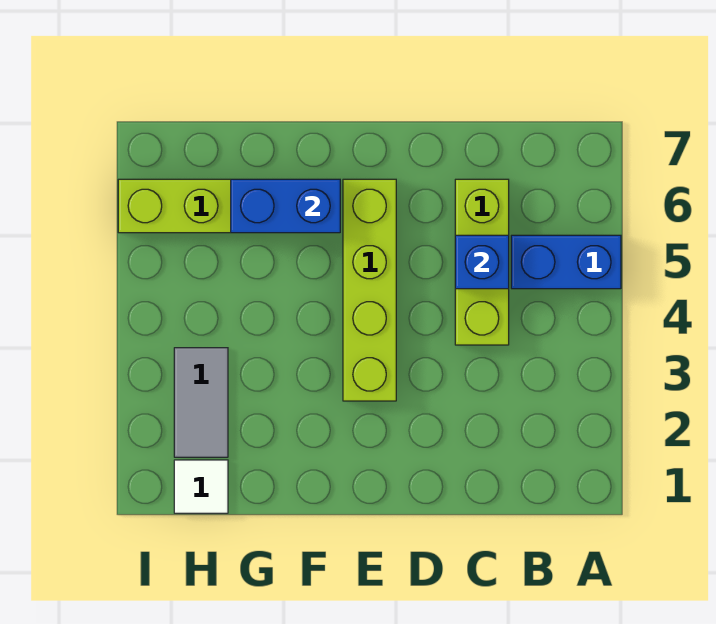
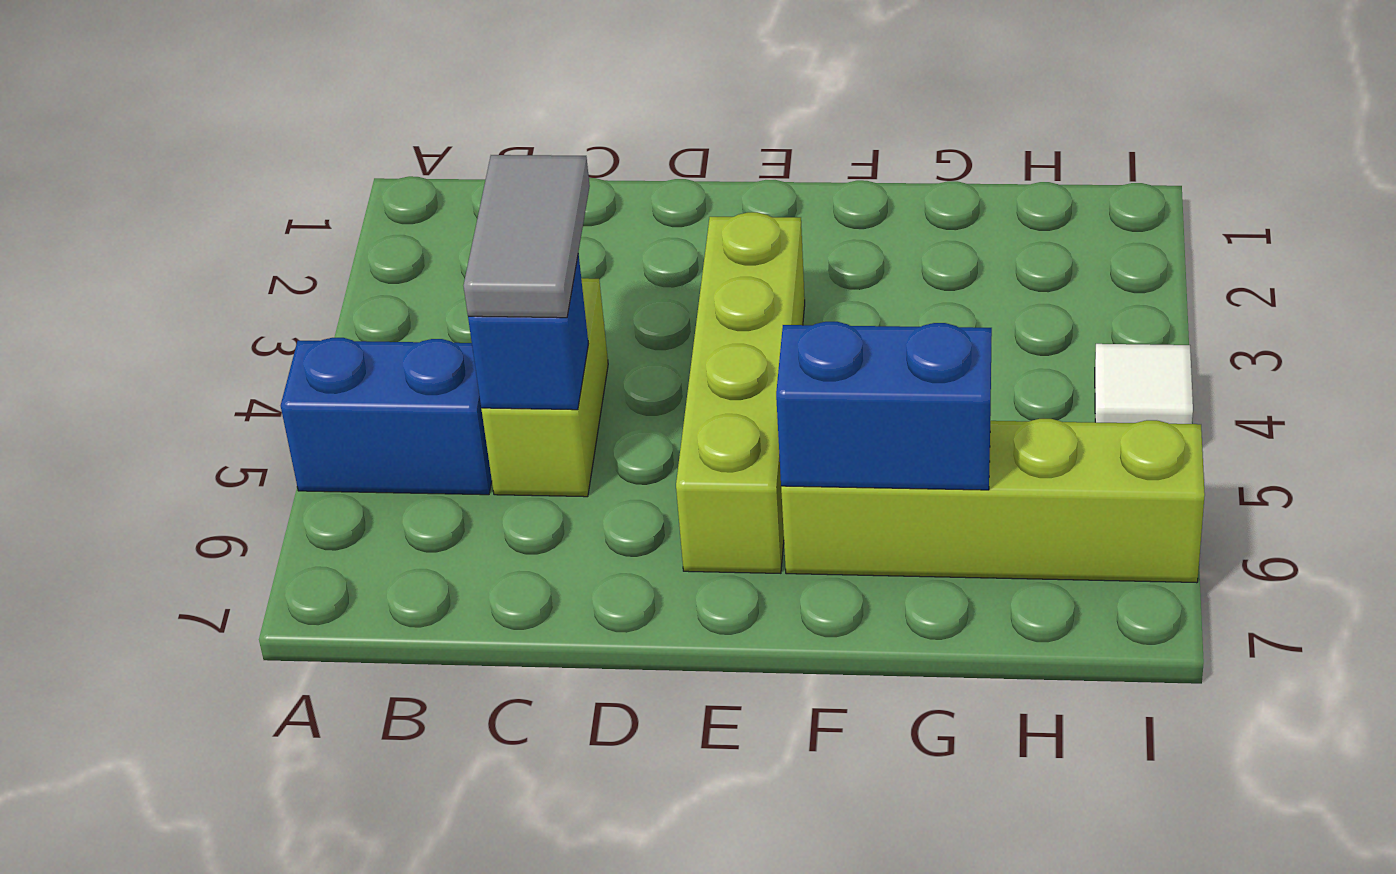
lime 1x3 brick [455,179,509,345] -> lime 1x2 brick [481,278,608,497]
white 1x1 tile [174,460,228,513] -> white 1x1 tile moved to [1095,344,1193,424]
grey 1x2 tile [174,348,228,457] -> grey 1x2 tile moved to [463,155,590,318]

